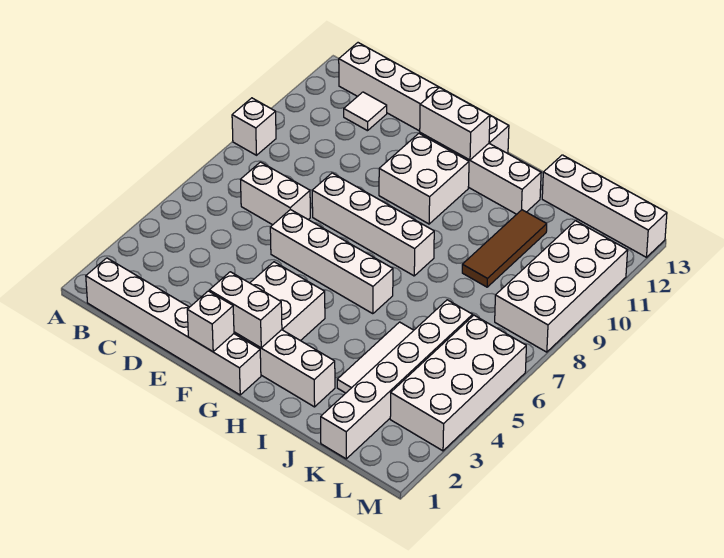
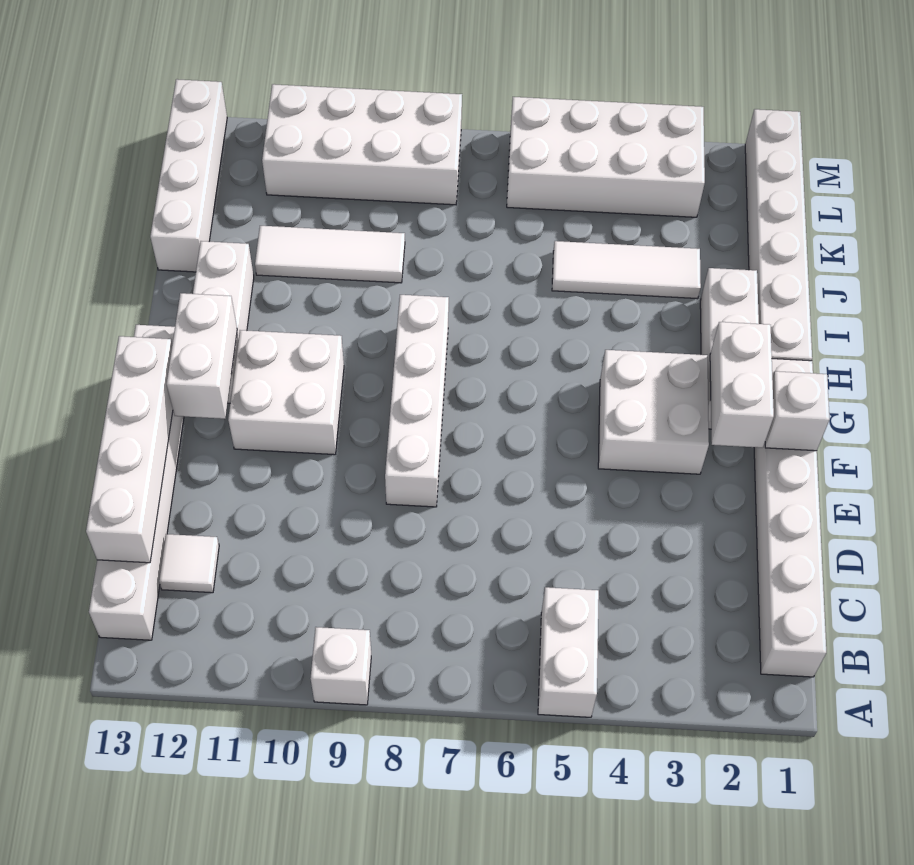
white 1x2 brick [241,162,310,225] -> white 1x2 brick moved to [538,587,599,717]
white 1x4 brick [270,209,393,314] -> white 1x4 brick moved to [86,336,173,563]
brown 1x3 tile [462,210,547,287] -> white 1x3 tile [255,226,405,283]
white 1x6 brick [321,300,473,459] -> white 1x6 brick turned to [745,109,812,361]

